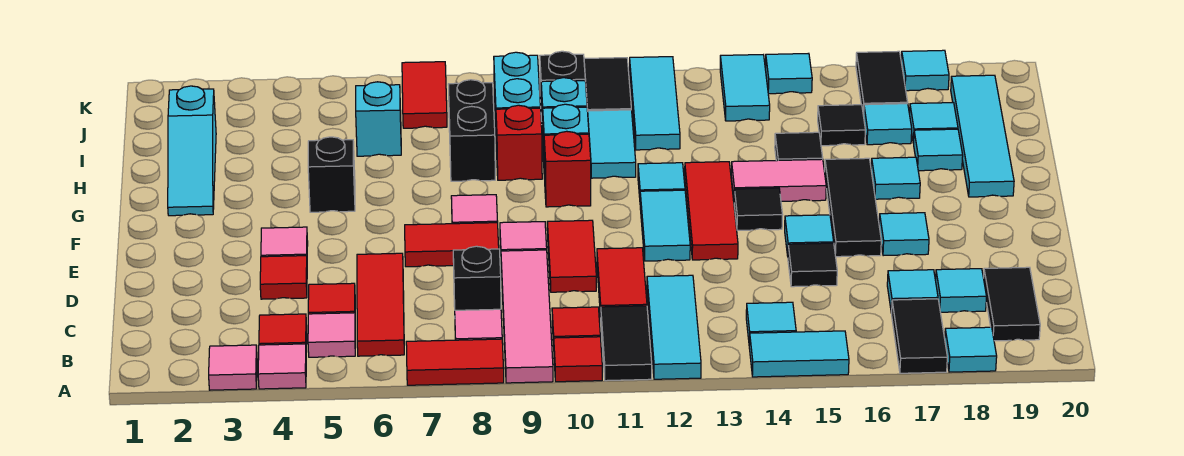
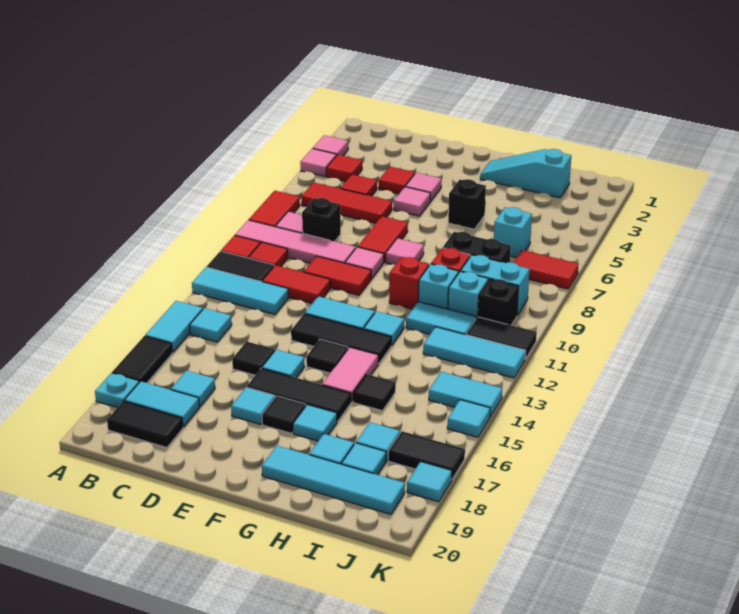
black 1x2 tile [892,299,947,373] -> black 1x2 tile turned to [112,336,173,383]
cyan 1x1 tile [945,327,997,372] -> cyan 1x1 plate [95,373,139,408]
pink 1x1 tile [308,313,355,357] -> pink 1x1 tile moved to [394,187,430,216]
cyan 1x1 tile [936,269,986,312] -> cyan 1x2 tile [124,381,199,427]
red 1x3 tile [685,162,738,260] -> black 1x3 tile [291,314,391,364]
black 1x1 tile [818,105,865,146] -> black 1x1 tile moved to [262,396,306,433]

